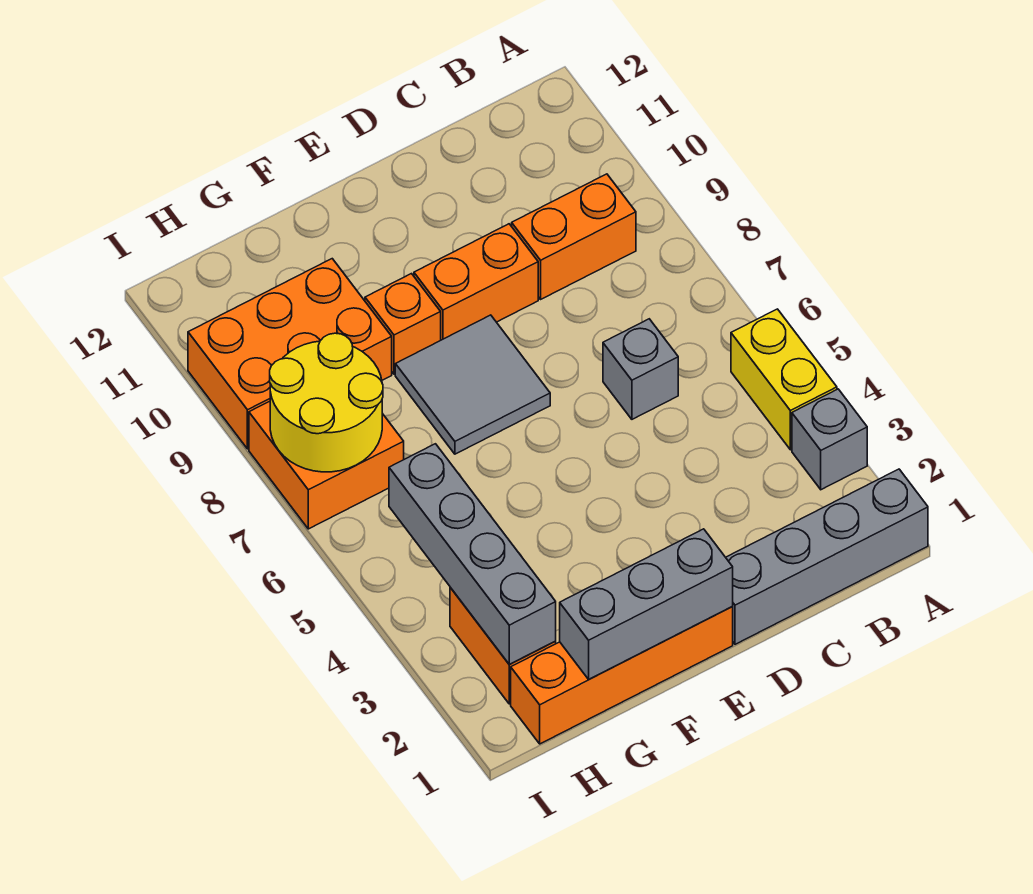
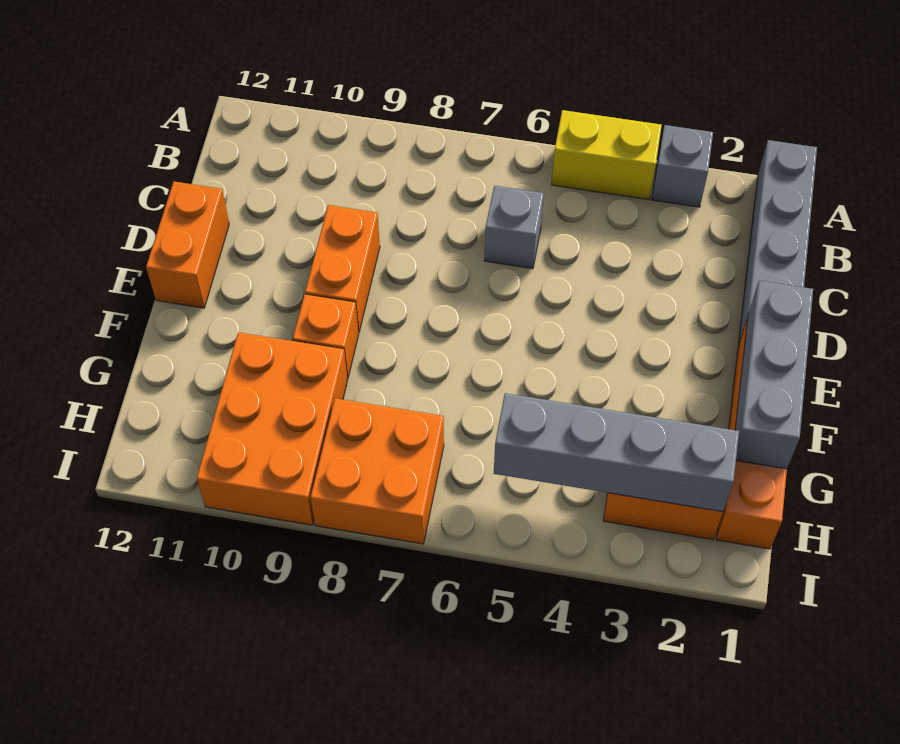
orange 1x2 brick [512,174,636,299] -> orange 1x2 brick moved to [146,182,229,308]
grey 2x2 tile [395,315,550,454] -> none
yellow 2x2 round brick [270,333,383,472] -> none

